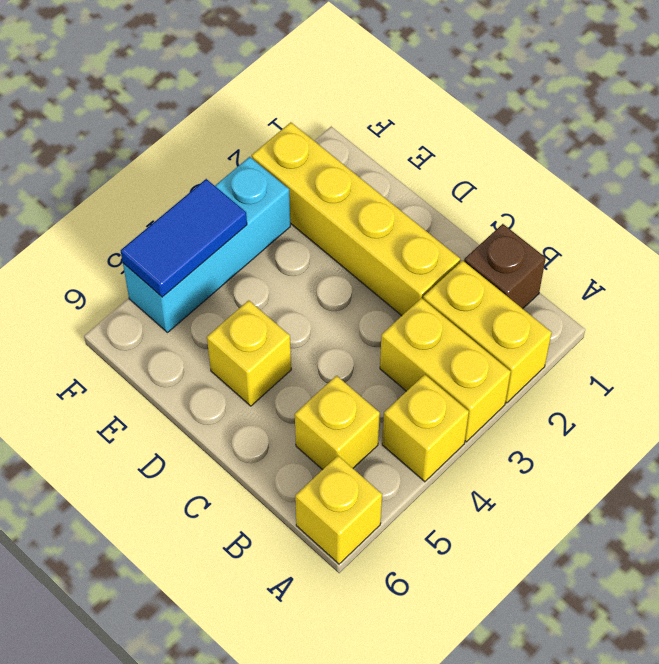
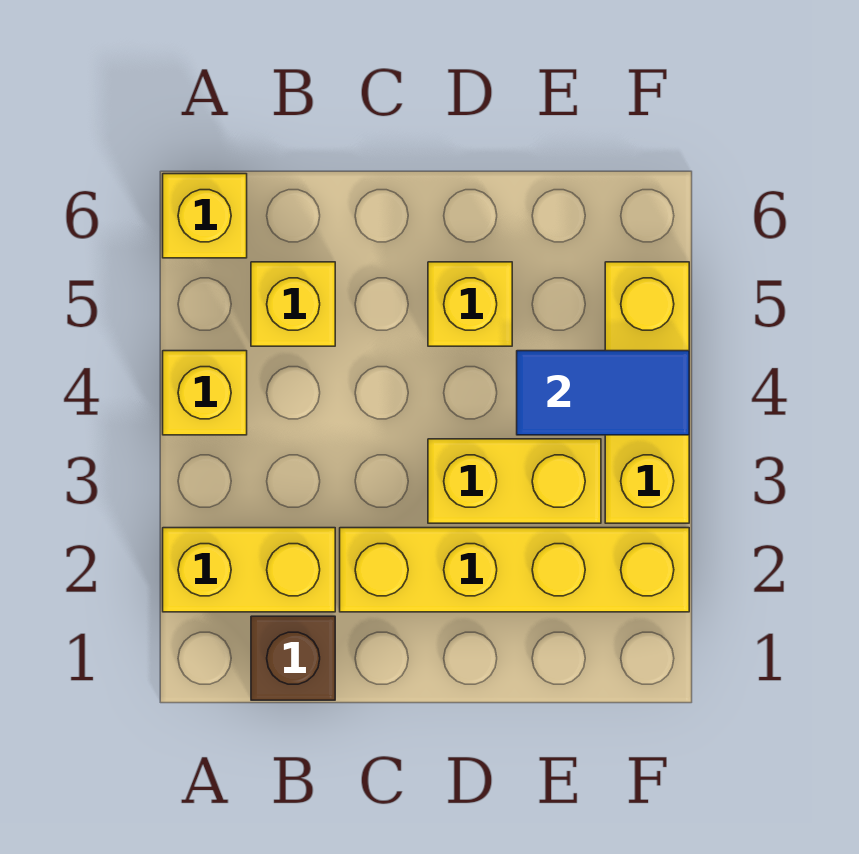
yellow 1x2 brick [380,298,511,442] -> yellow 1x2 brick moved to [428,439,601,523]
cyan 1x3 brick [123,157,290,332] -> yellow 1x3 brick [605,262,689,523]
blue 1x2 tile [121,179,247,297] -> blue 1x2 tile turned to [517,351,689,435]

